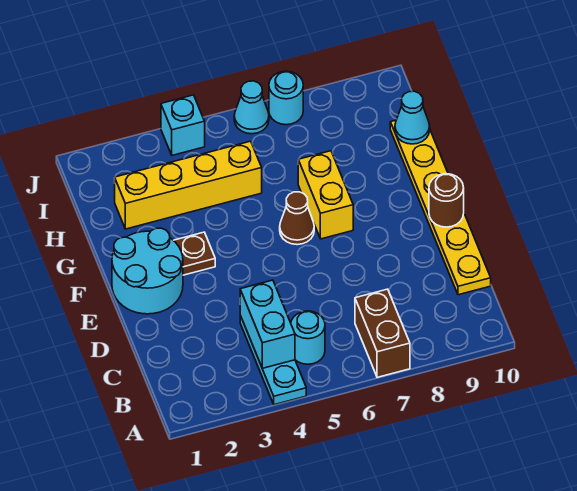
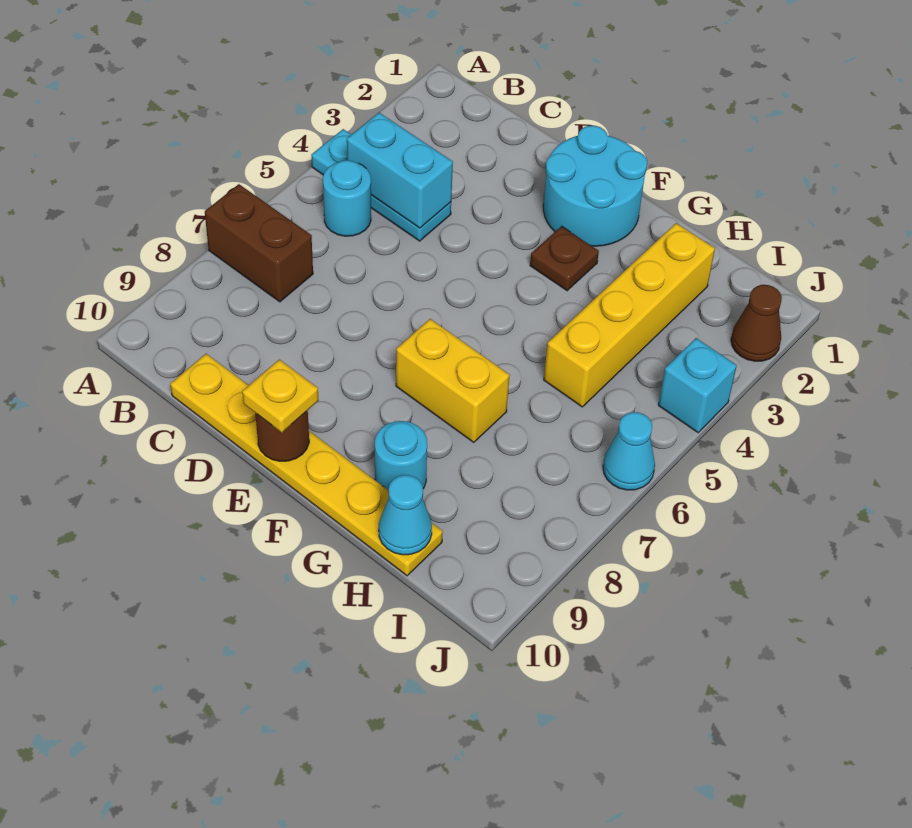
none -> yellow 1x1 plate [242,359,319,433]
brown 1x1 cone [280,192,314,245] -> brown 1x1 cone moved to [731,285,782,361]
cyan 1x1 round brick [269,71,303,125] -> cyan 1x1 round brick moved to [375,421,427,490]

